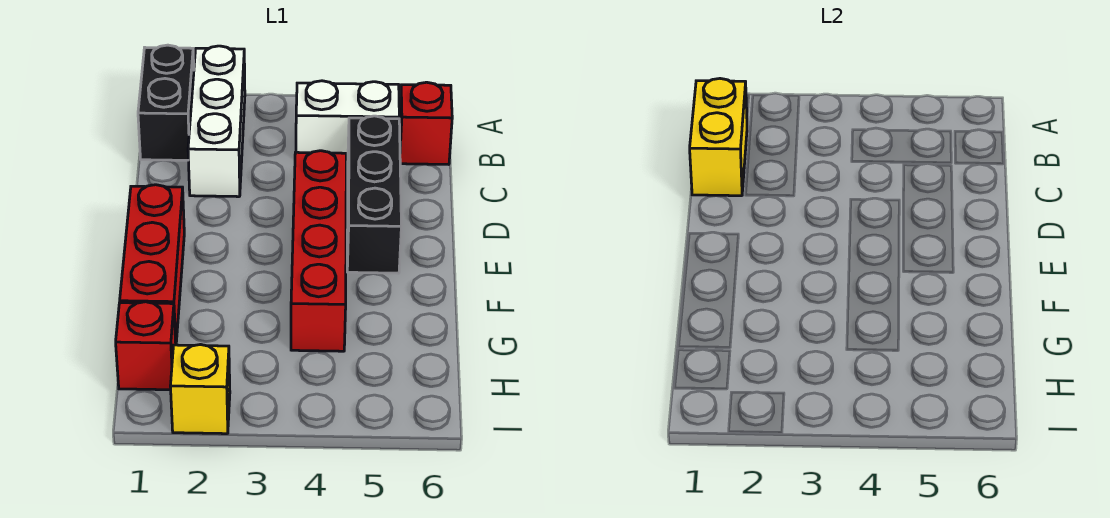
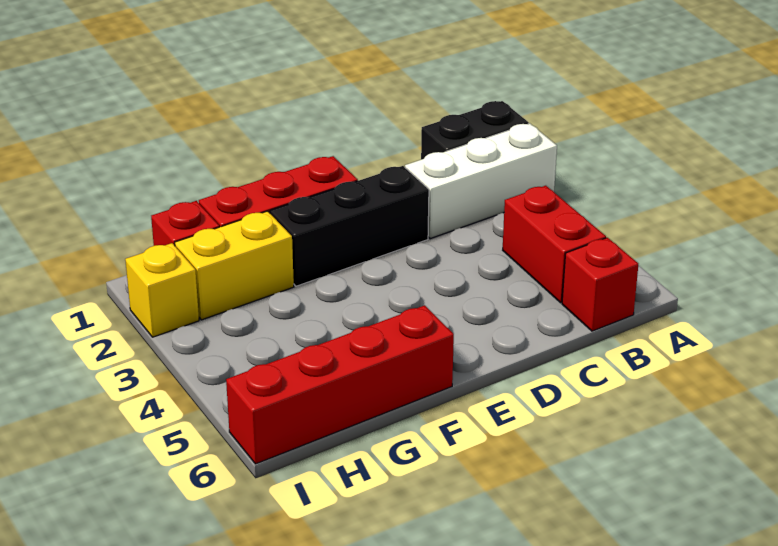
yellow 1x2 brick [690,79,747,196] -> yellow 1x2 brick moved to [175,211,294,320]
white 1x2 brick [296,81,399,163] -> red 1x2 brick [503,186,606,303]
black 1x3 brick [347,116,401,273] -> black 1x3 brick moved to [270,166,429,286]
red 1x4 brick [291,151,346,351] -> red 1x4 brick moved to [226,305,454,464]

